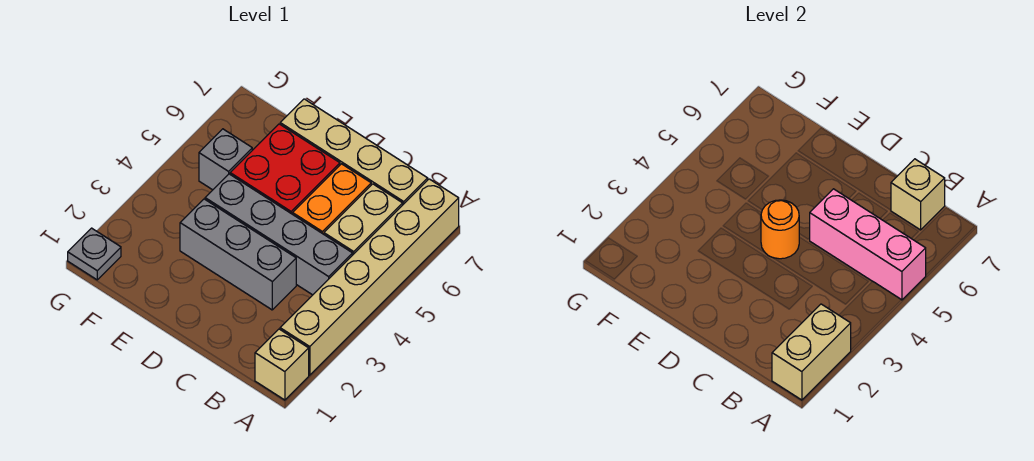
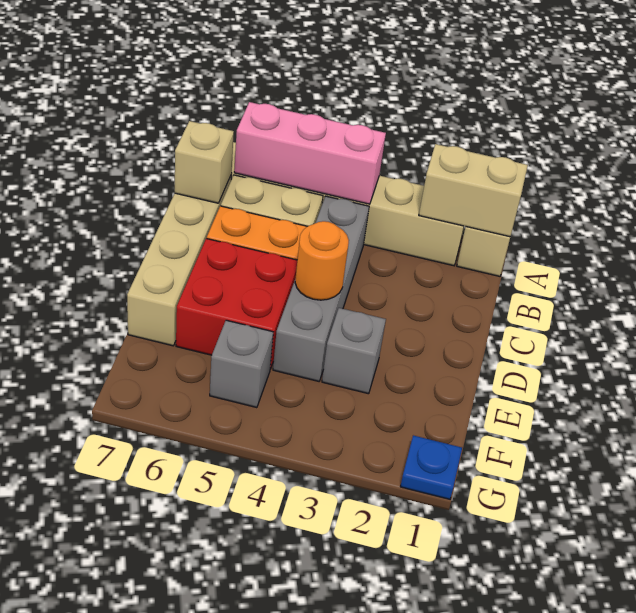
pink 1x3 brick [810,189,926,300] -> pink 1x3 brick turned to [234,102,386,204]
grey 1x3 brick [180,199,296,310] -> grey 1x1 brick [322,308,386,394]
grey 1x1 plate [68,228,121,280] -> blue 1x1 plate [400,435,462,499]

